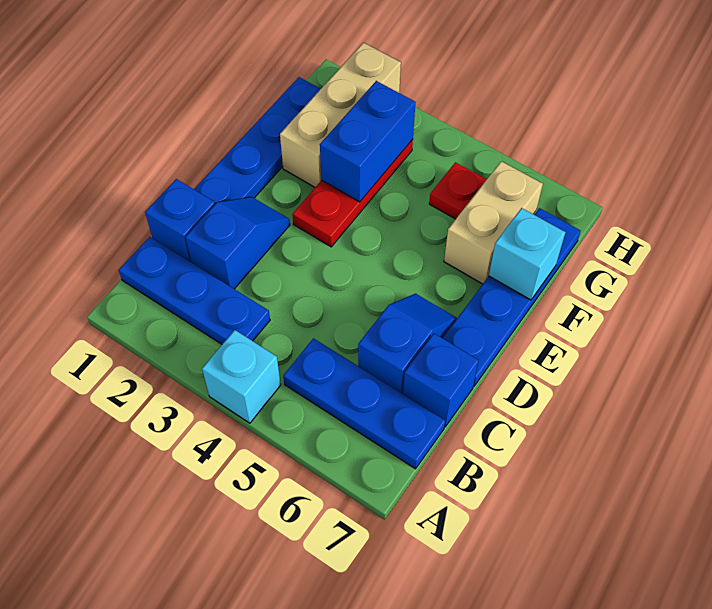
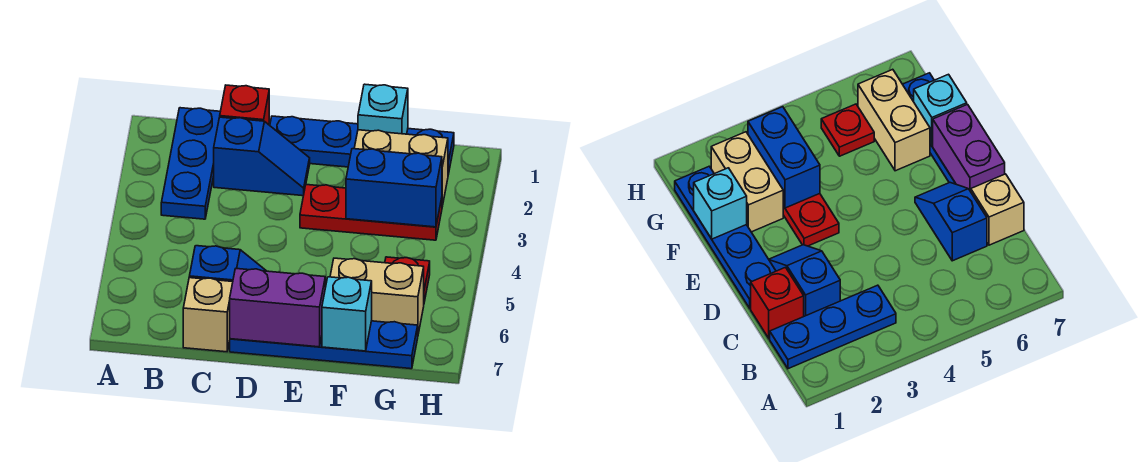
cyan 1x1 brick [202,330,281,423] -> cyan 1x1 brick moved to [358,84,408,134]
blue 1x3 plate [283,338,445,469] -> none
blue 1x1 brick [145,179,215,262] -> red 1x1 brick [220,85,269,125]
blue 1x1 brick [403,334,479,427] -> tan 1x1 brick [183,278,233,352]
none -> purple 1x2 brick [230,269,325,347]
tan 1x3 brick [280,43,401,187] -> tan 1x2 brick [354,130,448,206]

